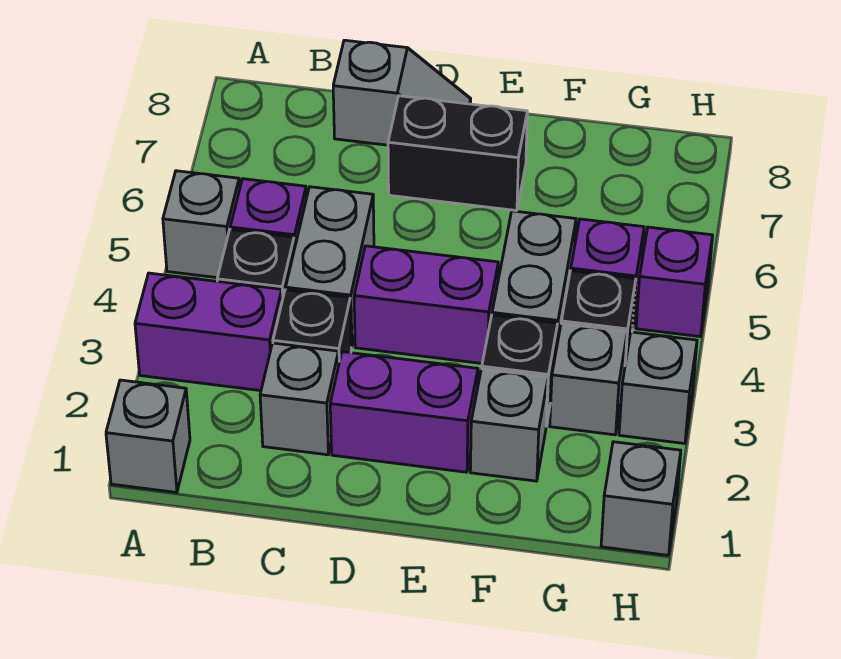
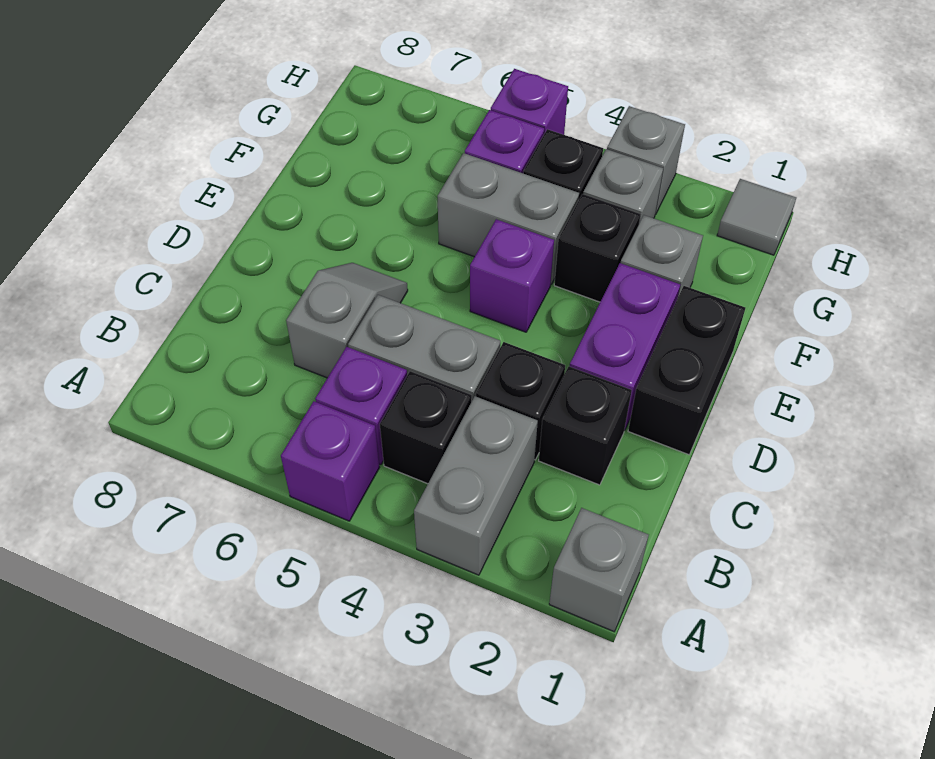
purple 1x2 brick [135,273,282,391] -> grey 1x2 brick [414,396,538,575]
grey 1x1 brick [163,171,240,278] -> purple 1x1 brick [281,401,380,521]
grey 1x1 brick [260,343,339,455] -> black 1x1 brick [539,366,632,485]
grey 1x2 slope [333,40,471,145] -> grey 1x2 slope moved to [286,263,408,378]
purple 1x2 brick [354,246,498,363] -> purple 1x1 brick [470,219,554,332]
black 1x2 brick [388,96,527,211] -> black 1x2 brick moved to [628,286,745,455]
grey 1x1 brick [601,442,681,555] -> grey 1x1 tile [717,179,796,255]

